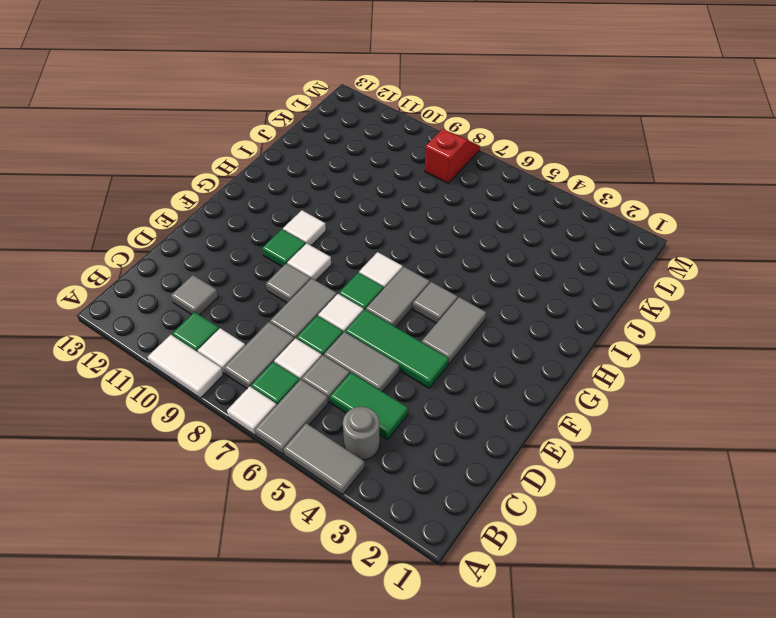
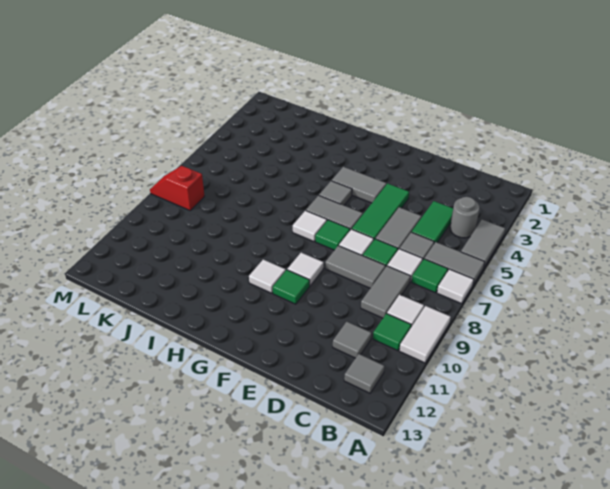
grey 1x2 tile [224,322,294,389] -> grey 1x2 tile turned to [361,266,411,318]
grey 1x1 tile [266,264,311,303] -> grey 1x1 tile moved to [344,354,384,393]

